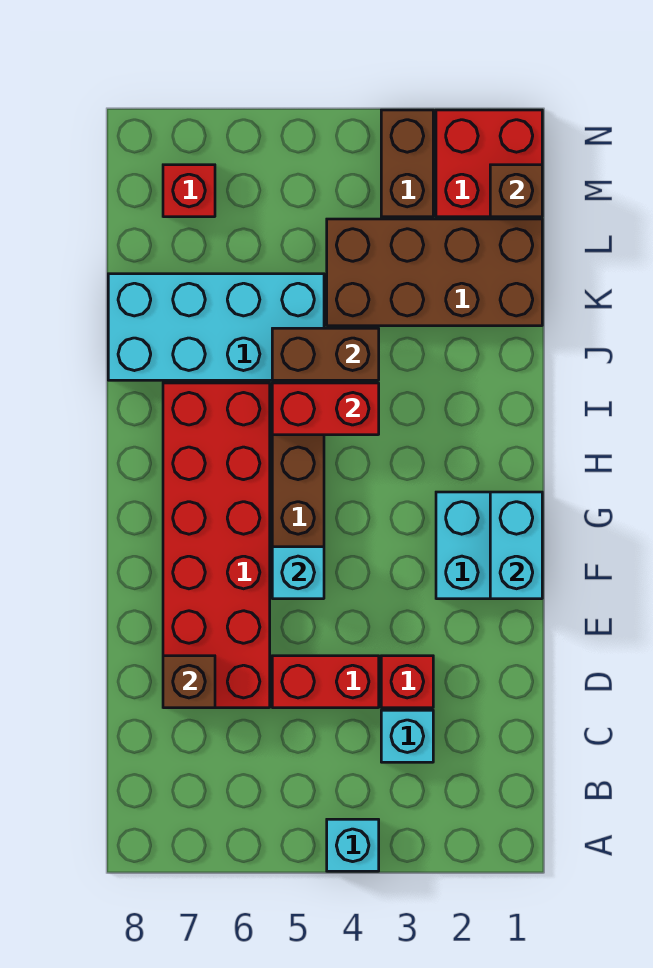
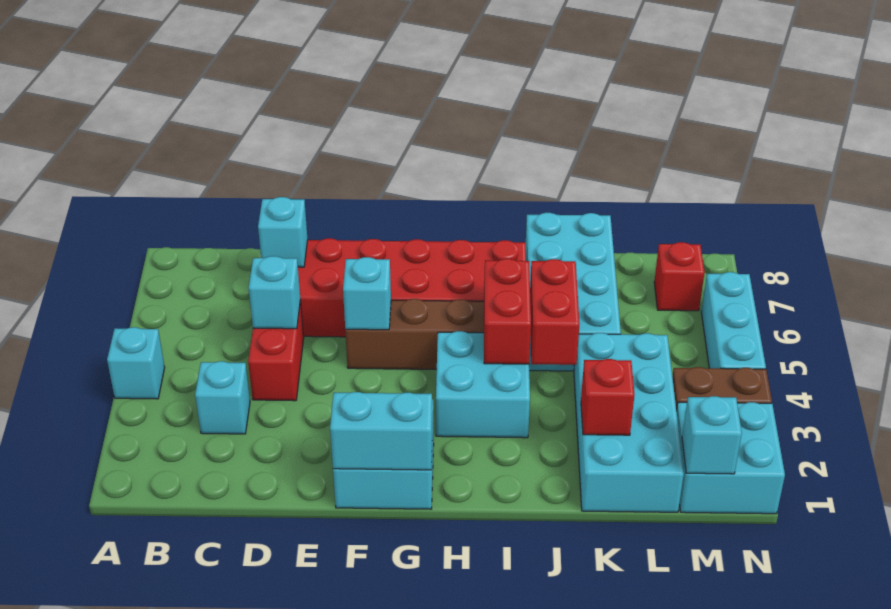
red 1x1 brick [381,656,433,708] -> red 1x1 brick moved to [581,359,635,435]
none -> cyan 1x1 brick [249,256,300,329]
brown 1x1 brick [163,656,215,708] -> cyan 1x1 brick [258,197,308,267]
none -> cyan 2x2 brick [436,331,530,438]
brown 1x2 brick [272,328,379,380] -> red 1x2 brick [530,259,580,365]
brown 2x4 brick [327,219,542,326] -> cyan 2x4 brick [574,333,684,512]
red 2x2 brick [436,110,542,217] -> cyan 2x2 brick [676,402,785,514]
brown 1x1 brick [490,165,542,217] -> cyan 1x1 brick [682,396,742,474]
none -> cyan 1x3 brick [701,272,766,369]

